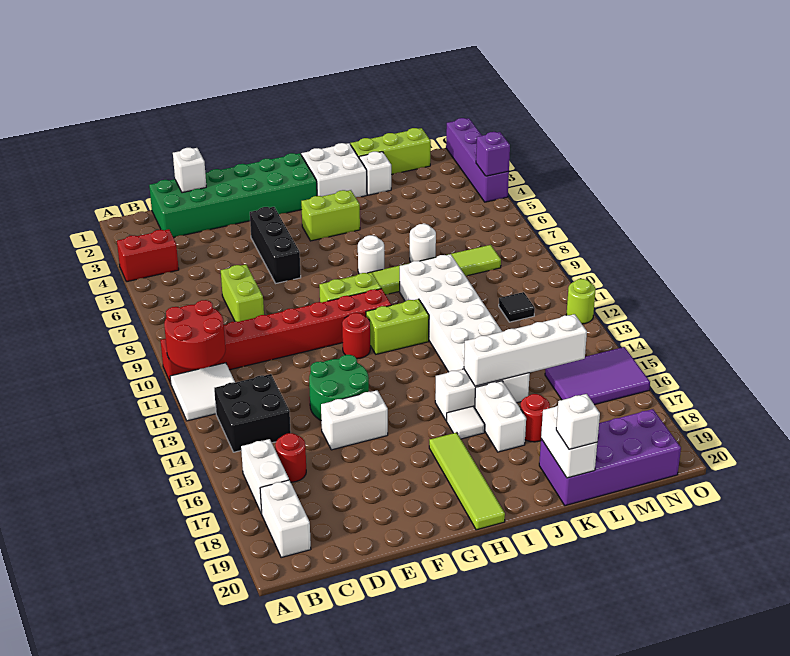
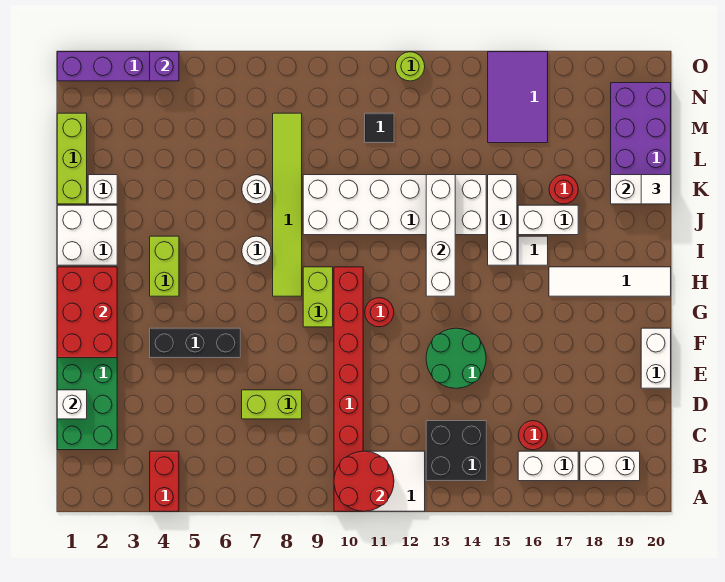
white 1x2 brick [321,390,388,450] -> white 1x2 brick moved to [641,328,671,388]
none -> red 2x3 brick [57,267,117,358]
lime 1x2 brick [366,299,429,354] -> none
lime 1x4 tile [429,433,505,530] -> white 1x4 tile [549,267,671,296]
white 1x4 brick [464,314,587,386] -> white 1x4 brick moved to [426,175,455,296]
white 1x1 brick [556,394,600,450] -> white 1x1 tile [641,175,671,204]

